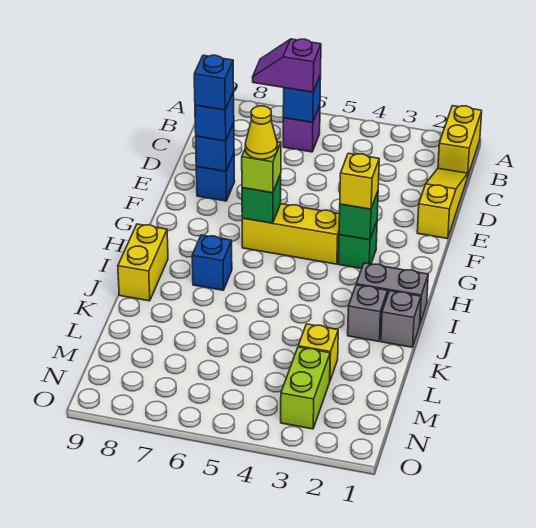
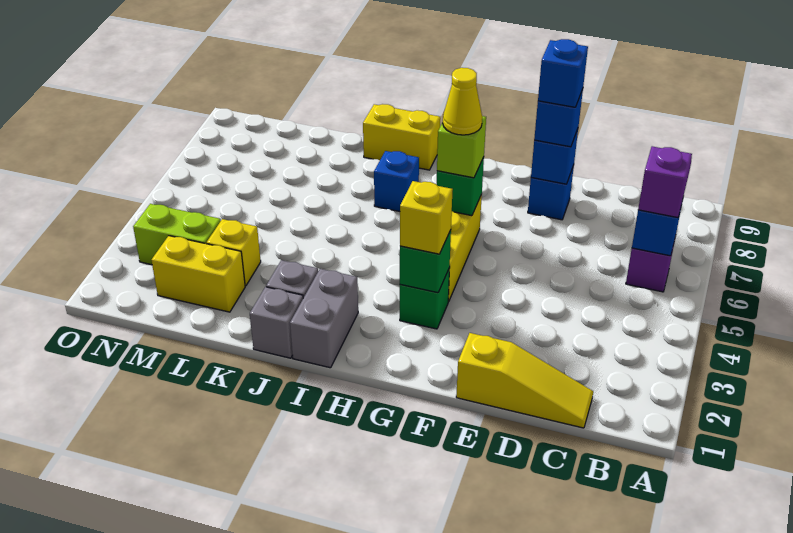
yellow 1x2 brick [438,106,482,177] -> yellow 1x2 brick moved to [152,236,245,312]

